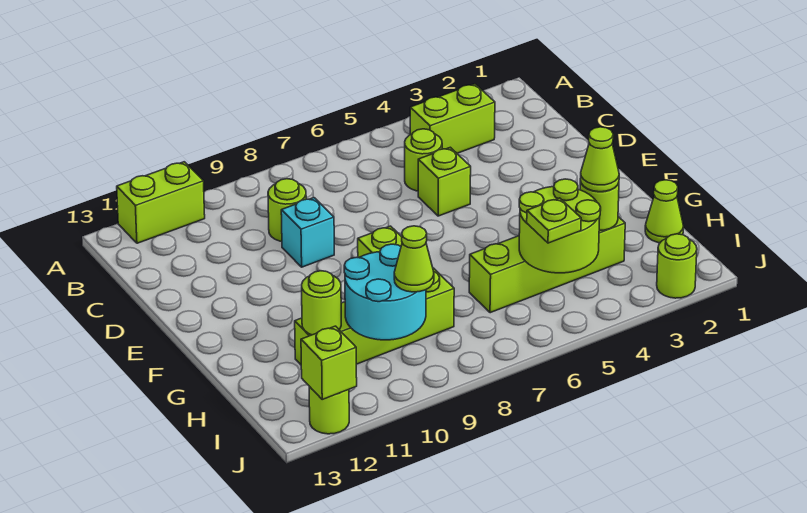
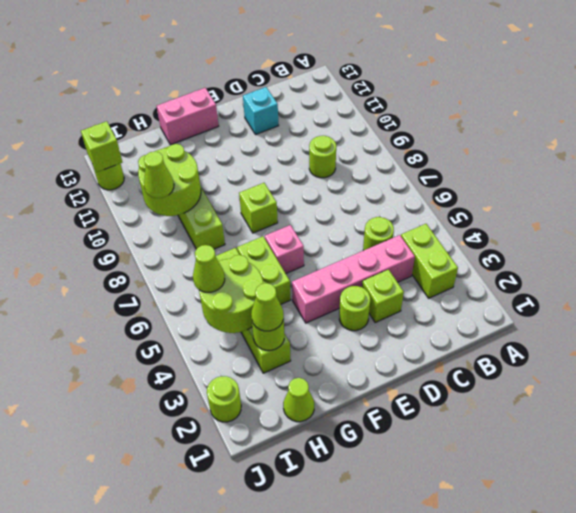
lime 1x2 brick [117,162,205,243] -> lime 1x2 brick moved to [237,236,291,304]
none -> pink 1x4 brick [292,235,415,323]
lime 1x1 brick [418,147,471,216] -> lime 1x1 brick moved to [362,270,404,322]
cyan 1x1 brick [281,198,334,267] -> cyan 1x1 brick moved to [243,87,279,135]
none -> pink 1x1 brick [265,225,304,273]
none -> pink 1x2 brick [157,88,219,145]
cyan 2x2 round brick [344,244,426,340] -> lime 2x2 round brick [138,144,201,216]
lime 1x1 round brick [302,271,341,335] -> lime 1x1 round brick moved to [339,286,370,331]
lime 1x1 plate [527,198,581,243] -> lime 1x1 cone [193,245,225,292]

